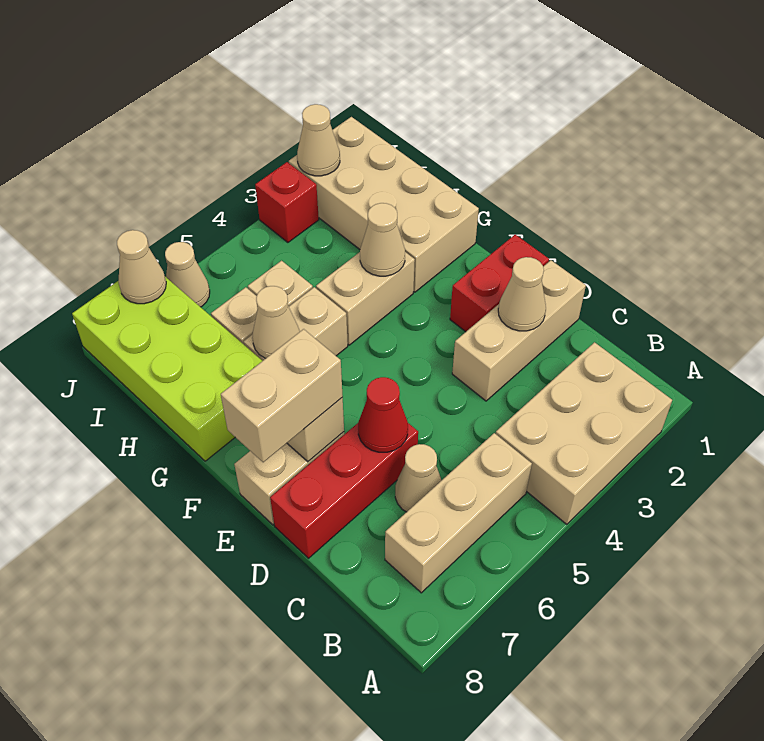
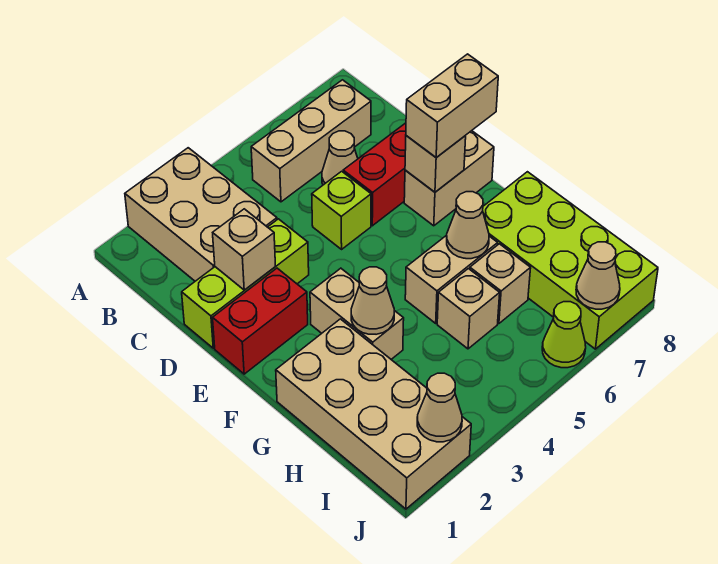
tan 2x3 brick [496,342,672,524] -> tan 2x3 brick turned to [125,148,277,281]
tan 1x3 brick [452,260,586,401] -> lime 1x3 brick [182,219,309,348]
tan 1x1 cone [498,257,546,331] -> tan 1x1 brick [213,209,275,290]
none -> lime 1x1 brick [312,171,371,249]
red 1x1 cone [358,377,408,452] -> none
tan 1x2 brick [316,252,415,345] -> tan 1x2 brick turned to [310,268,404,359]
red 1x1 brick [255,162,319,242] -> none
tan 1x1 cone [165,242,210,307] -> lime 1x1 cone [542,302,586,368]

